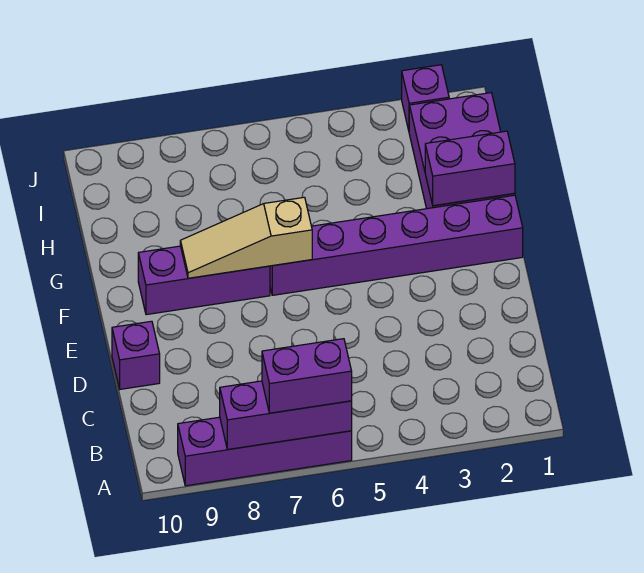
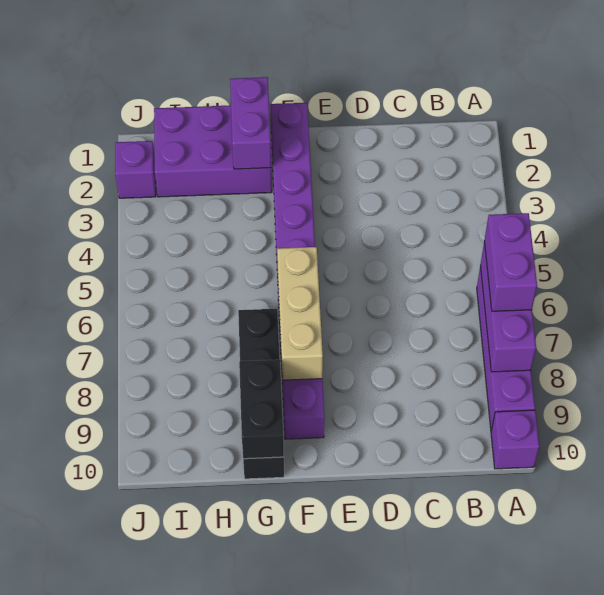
purple 1x1 brick [112,321,160,389] -> purple 1x1 brick moved to [491,410,539,469]
tan 1x3 slope [180,197,312,278] -> tan 1x3 brick [277,247,323,380]
none -> black 1x4 brick [238,309,284,479]
none -> black 1x2 brick [239,360,284,459]

